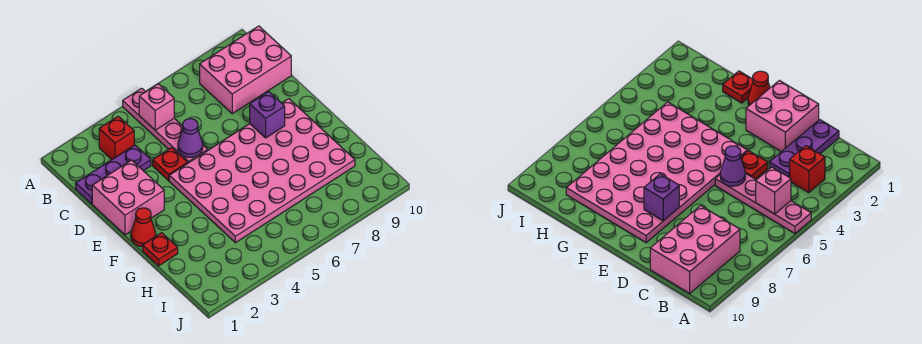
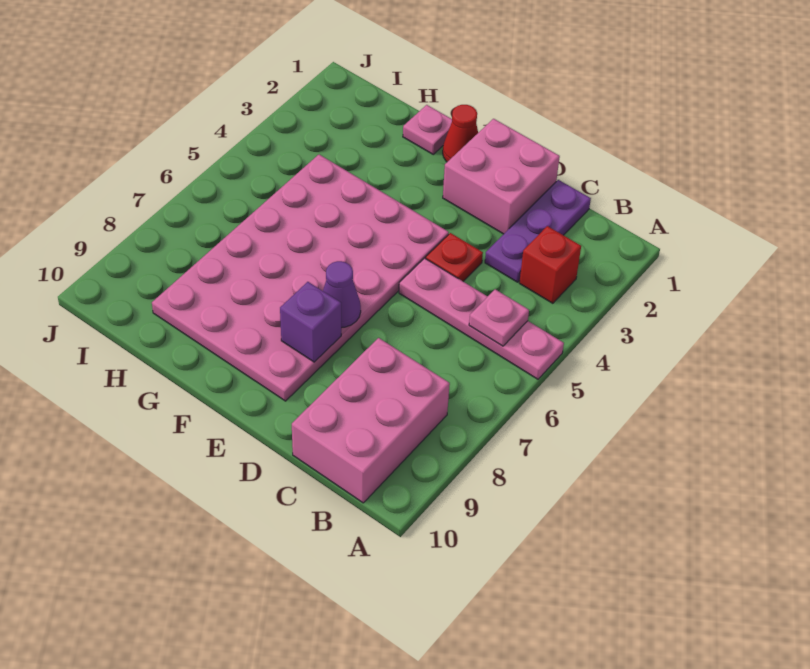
pink 1x1 brick [139,84,174,130] -> pink 1x1 plate [469,289,529,346]
purple 1x1 cone [178,119,203,157] -> purple 1x1 cone moved to [323,261,361,328]
red 1x1 plate [143,233,178,266] -> pink 1x1 plate [403,105,452,154]

